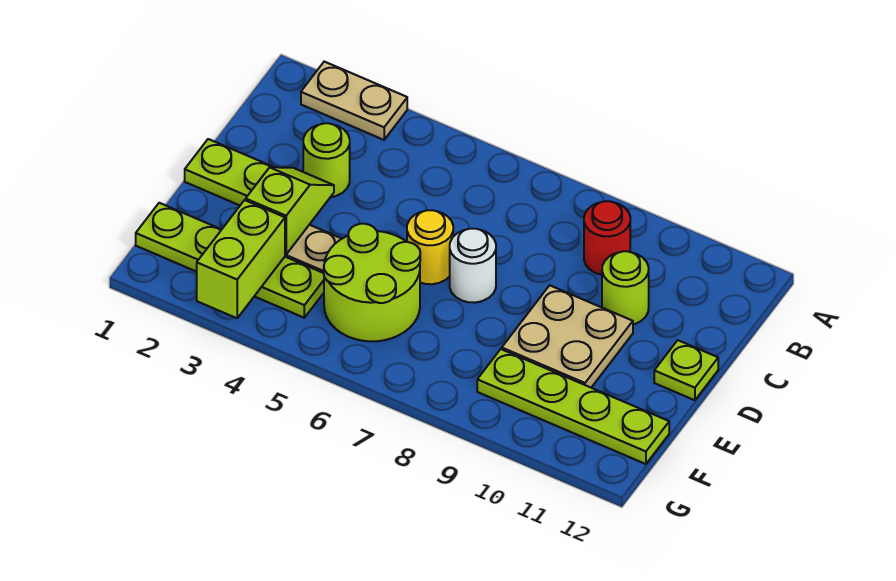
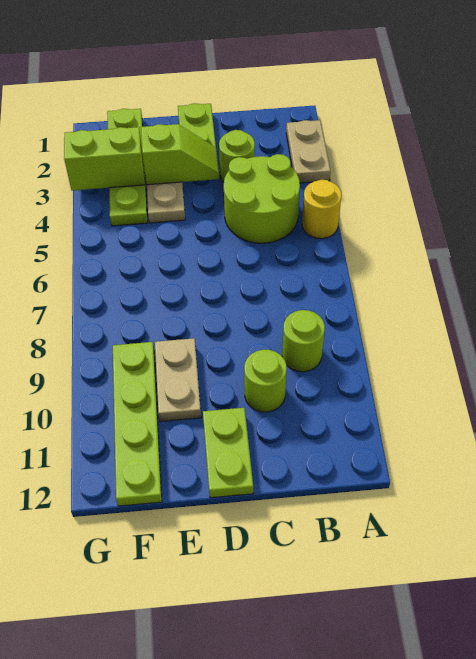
red 1x1 round brick [584,201,630,275] -> lime 1x1 round brick [282,310,325,372]
yellow 1x1 round brick [407,210,453,284] -> yellow 1x1 round brick moved to [302,180,341,239]
white 1x1 round brick [450,229,496,303] -> none
tan 2x2 plate [502,285,633,387] -> tan 1x2 plate [155,338,201,421]
lime 1x1 plate [654,340,718,400] -> lime 1x2 plate [203,408,253,498]
lime 2x2 round brick [324,224,420,341] -> lime 2x2 round brick moved to [224,154,300,243]

